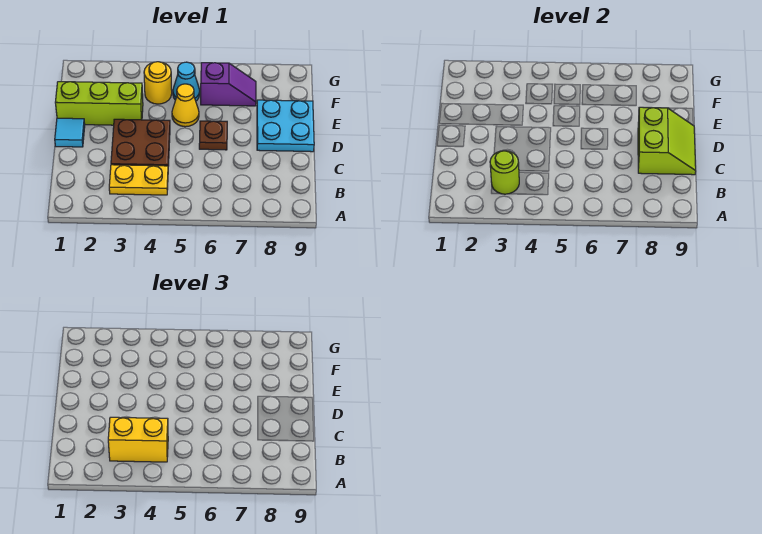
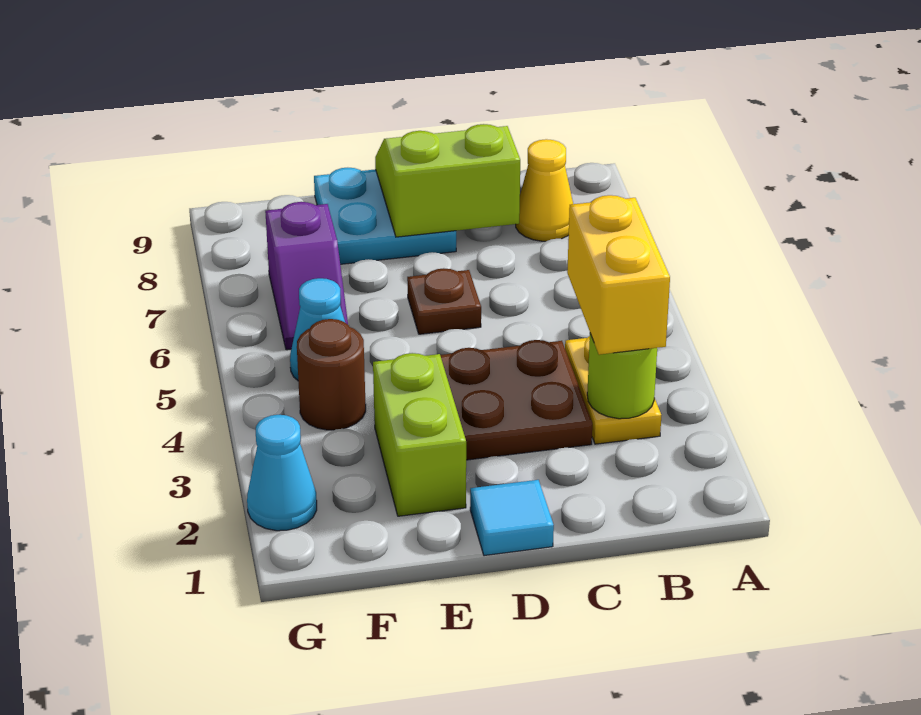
lime 1x3 brick [55,82,143,125] -> lime 1x2 brick [373,353,466,516]
yellow 1x1 cone [172,84,199,127] -> yellow 1x1 cone moved to [516,139,573,241]
yellow 1x1 round brick [144,62,172,104] -> brown 1x1 round brick [297,319,366,430]
purple 1x2 slope [201,63,256,106] -> purple 1x2 slope turned to [265,202,348,350]
none -> cyan 1x1 cone [247,415,317,531]

